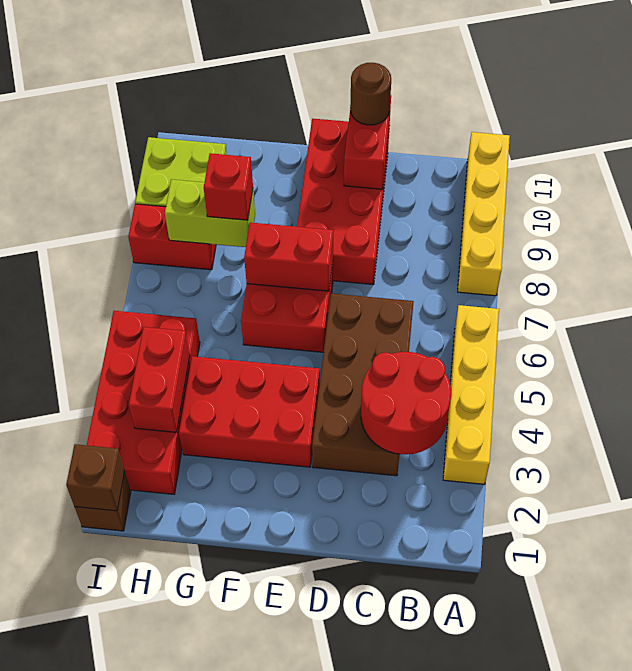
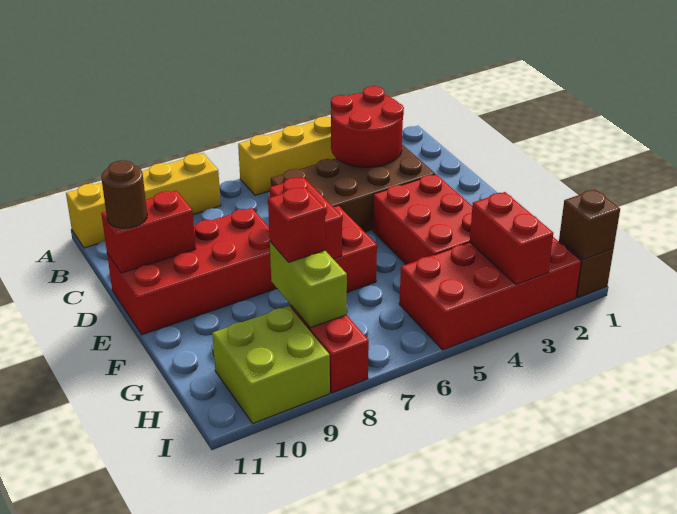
red 1x2 brick [129,327,190,432] -> red 1x2 brick turned to [470,192,553,285]

